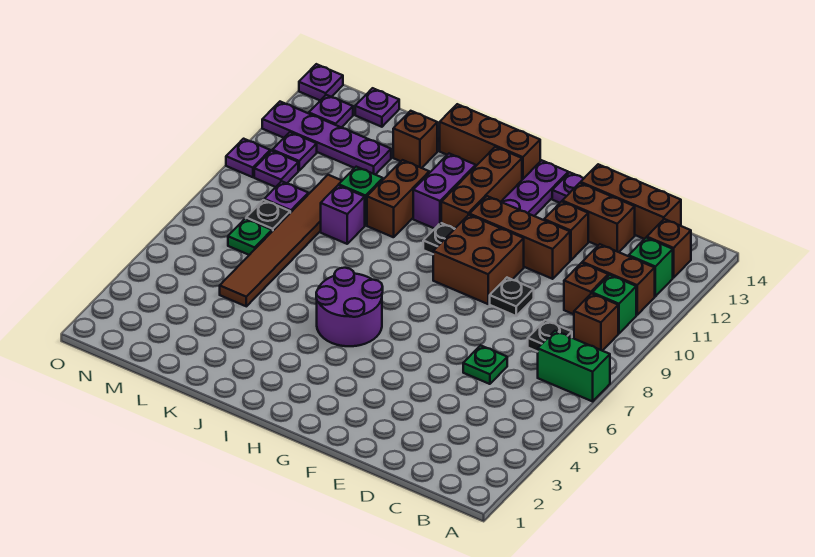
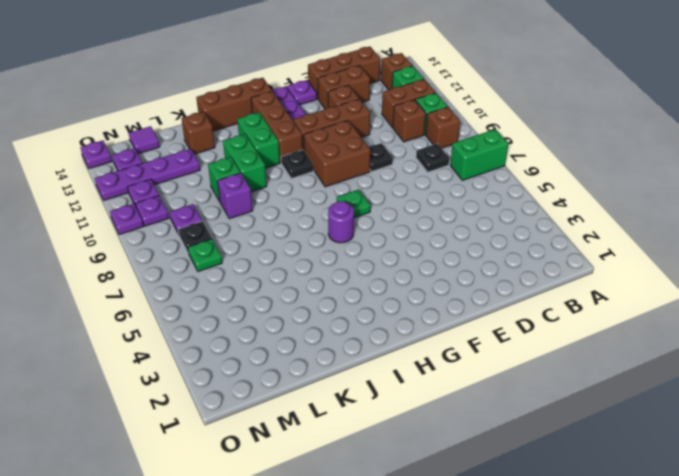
green 1x1 plate [463,345,507,384] -> green 1x1 plate moved to [337,190,370,218]
purple 2x2 round brick [316,268,383,346] -> purple 1x1 round brick [328,201,354,243]
purple 1x2 brick [413,154,476,229] -> green 1x2 brick [237,112,280,168]
brown 1x2 brick [367,160,429,237] -> green 1x2 brick [223,134,267,192]
brown 1x6 tile [220,175,342,306] -> none
purple 1x1 plate [355,88,399,127] -> purple 1x1 tile [129,126,160,154]

